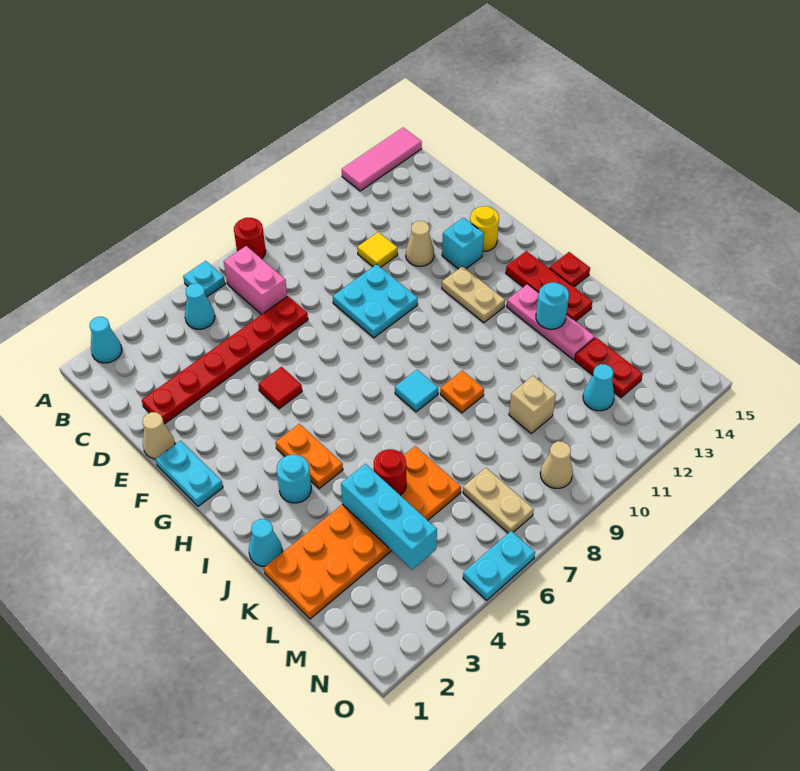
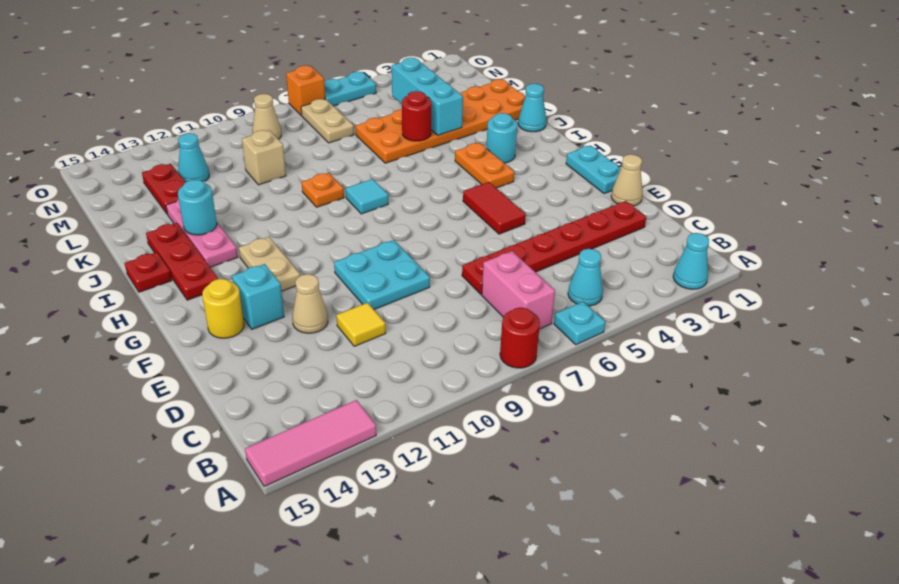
red 1x1 tile [258,367,302,409] -> red 1x2 tile [463,182,526,234]
none -> orange 1x1 brick [286,66,325,116]

